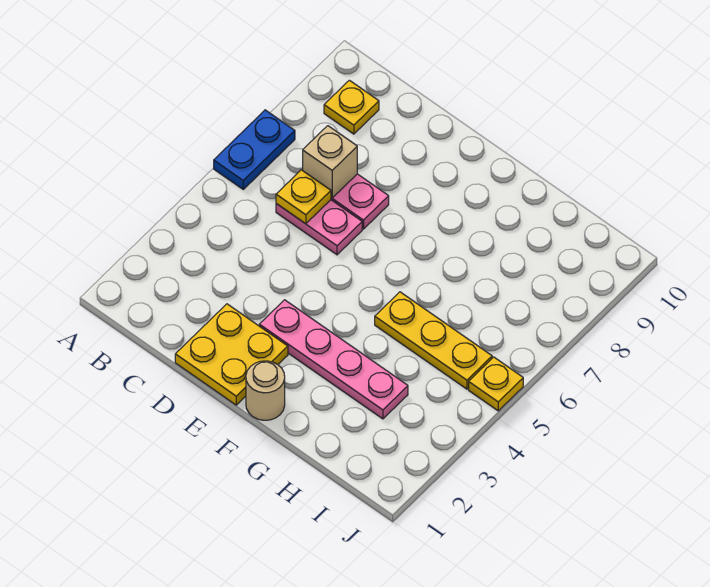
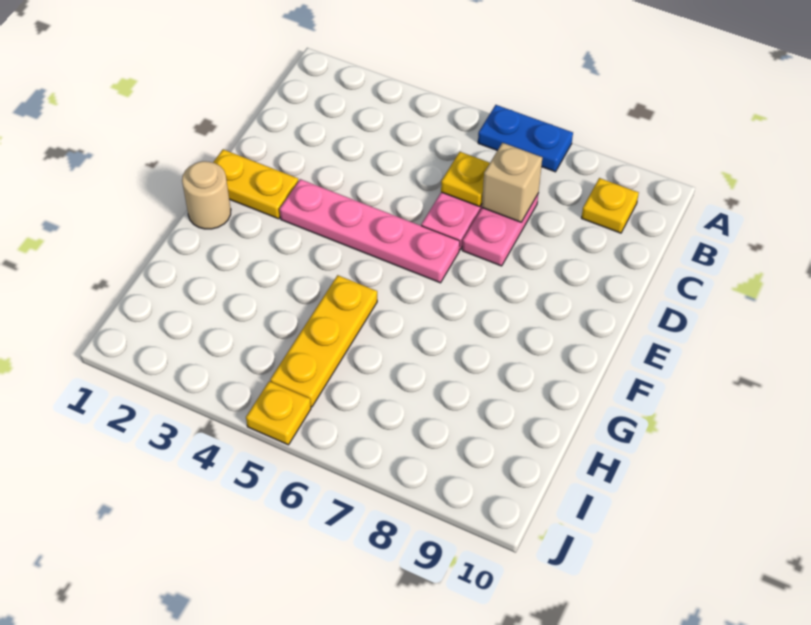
yellow 2x2 plate [175,304,288,405] -> yellow 1x2 plate [213,149,298,219]
pink 1x4 plate [259,300,408,419] -> pink 1x4 plate turned to [280,179,460,283]

